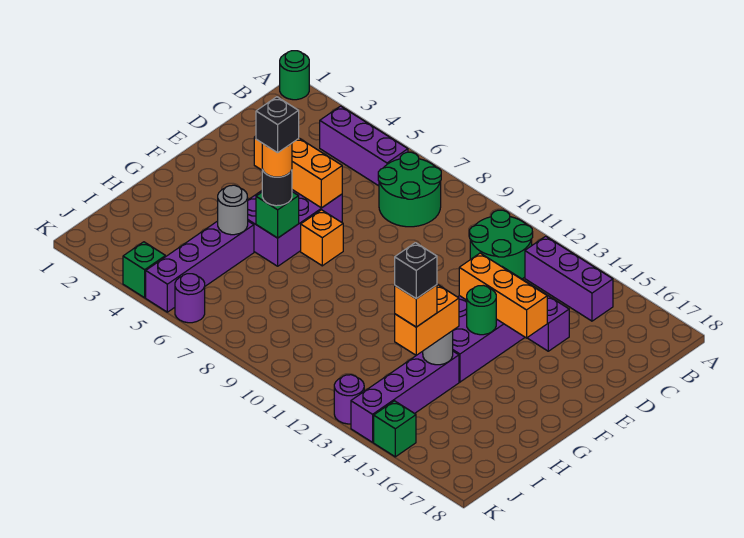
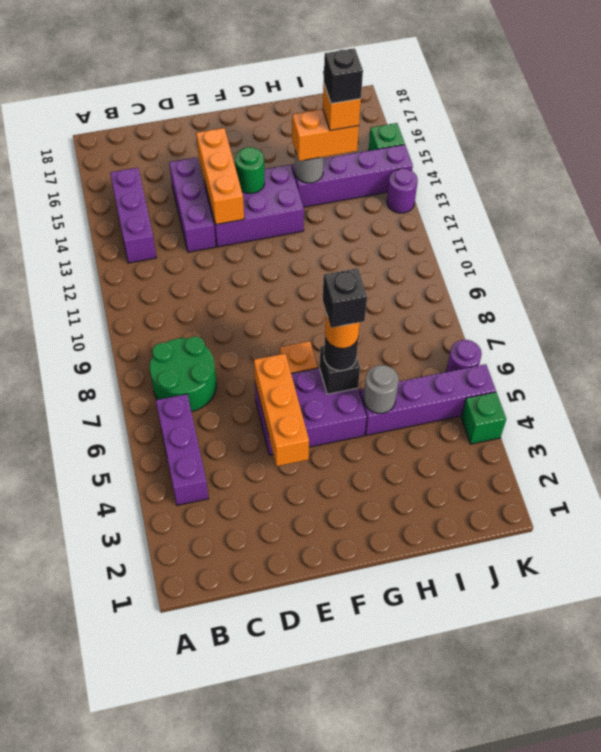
green 1x1 round brick [280,51,309,100] -> none
green 2x2 round brick [469,210,533,279] -> none
green 1x1 brick [256,192,299,238] -> black 1x1 brick [320,346,360,394]

